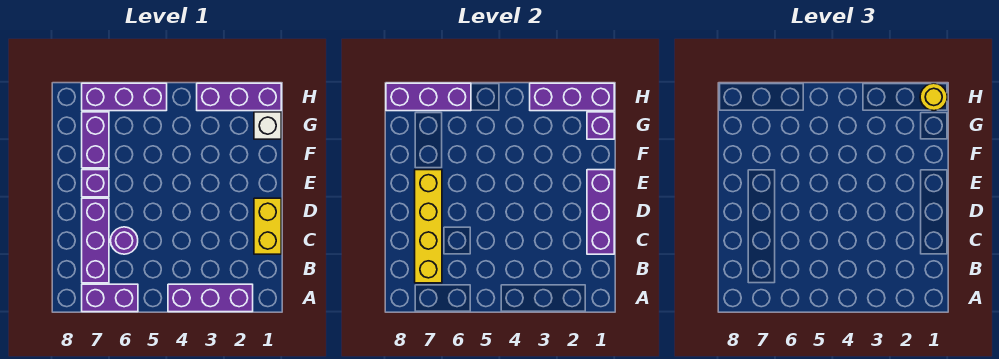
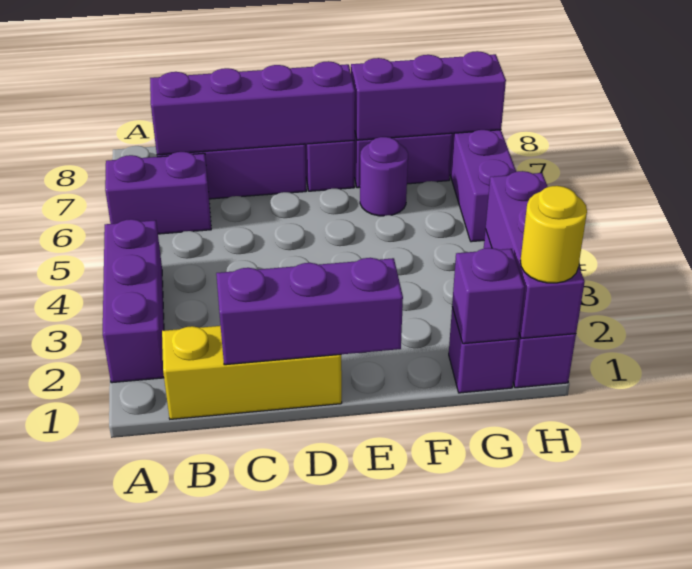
purple 1x2 brick [82,284,138,312] -> purple 1x2 brick turned to [105,152,211,234]
yellow 1x4 brick [415,170,442,283] -> purple 1x4 brick [150,61,355,155]
yellow 1x2 brick [254,198,281,254] -> yellow 1x3 brick [162,326,342,419]
purple 1x1 round brick [111,227,138,254] -> purple 1x1 round brick moved to [360,137,408,216]
white 1x1 brick [254,112,281,139] -> purple 1x1 brick [449,307,518,393]
purple 1x3 brick [386,83,471,111] -> purple 1x3 brick turned to [351,51,506,140]

